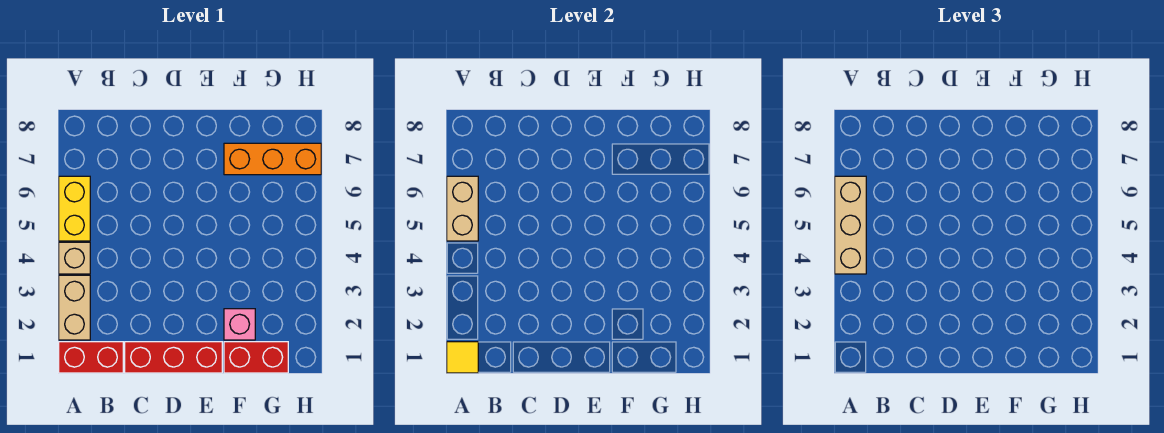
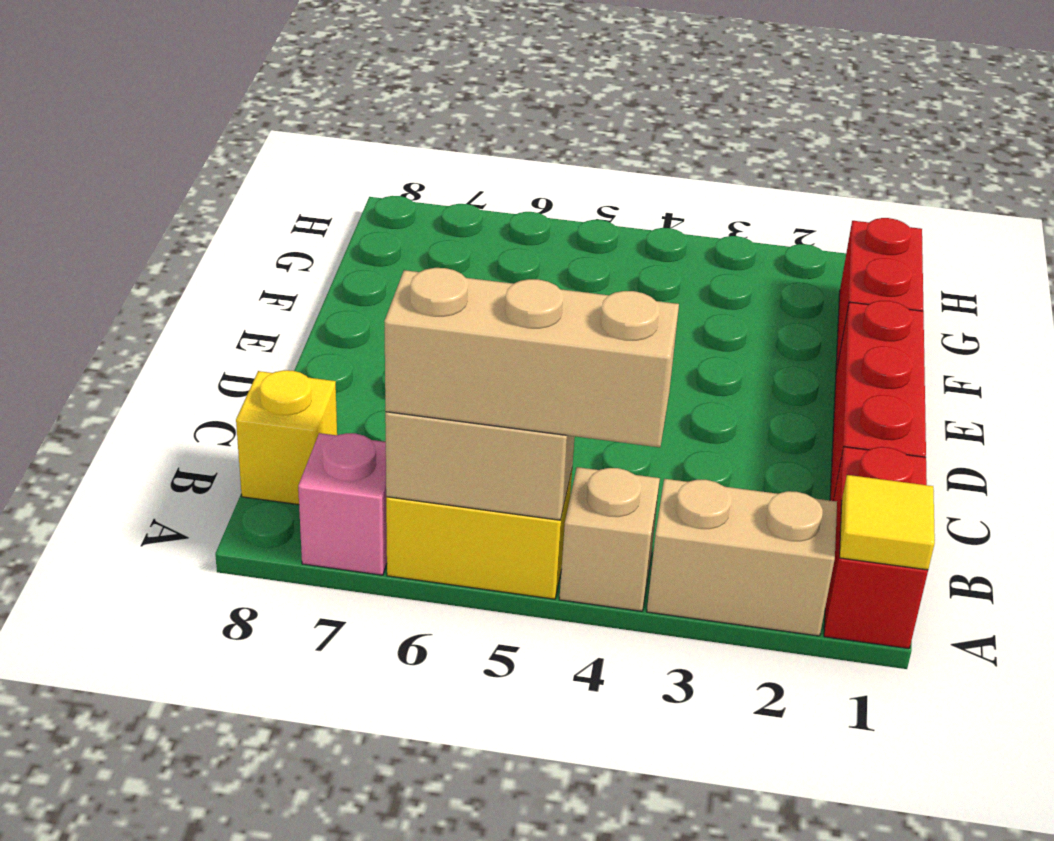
none -> yellow 1x1 brick [236,370,337,505]
pink 1x1 brick [224,309,255,340] -> pink 1x1 brick moved to [298,433,387,575]
orange 1x3 brick [224,143,321,175] -> none

